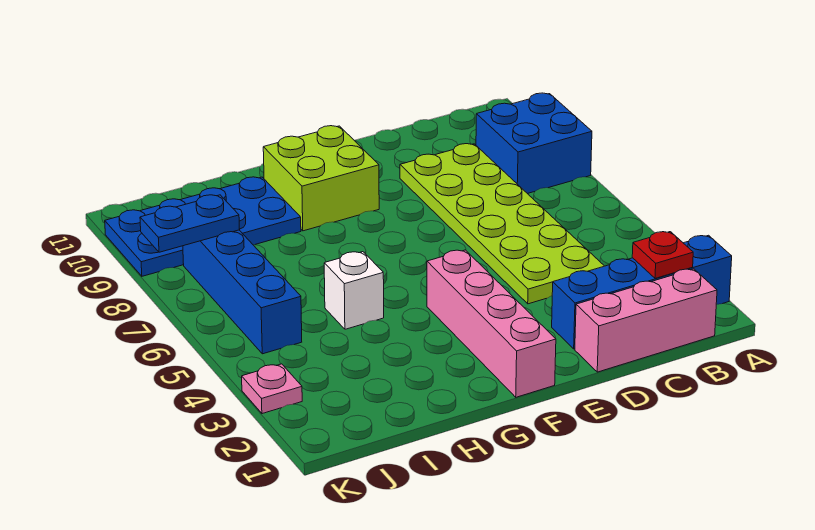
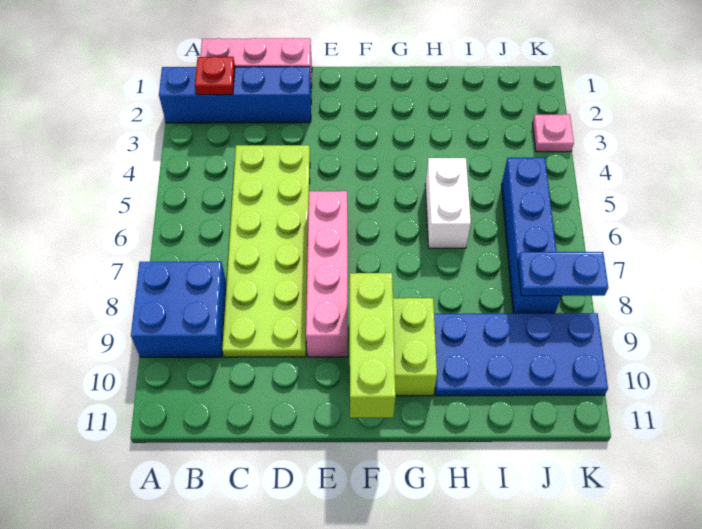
pink 1x4 brick [427,250,556,397] -> pink 1x4 brick moved to [306,191,348,357]
none -> lime 1x3 brick [350,273,396,418]
white 1x1 brick [324,252,384,329] -> white 1x2 brick [425,158,471,248]

